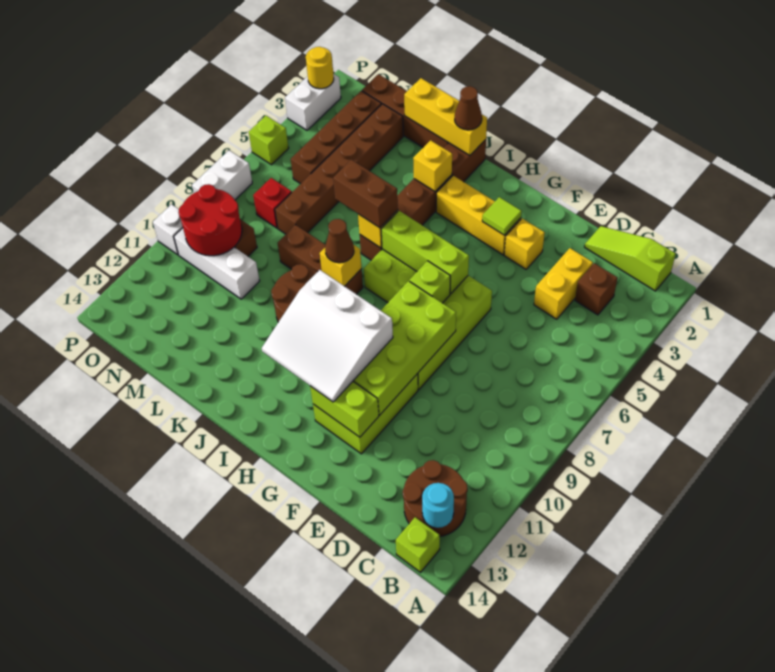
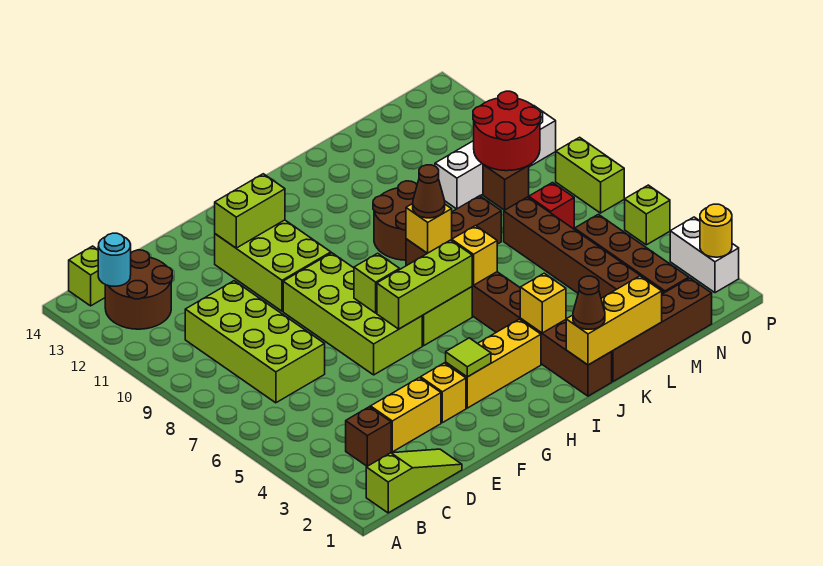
yellow 1x2 brick [534,248,593,319] -> yellow 1x2 brick turned to [371,378,441,452]
lime 2x4 brick [353,281,456,415] -> lime 2x4 brick moved to [185,281,325,403]
white 3x3 slope [262,270,393,402] -> none
brown 1x2 brick [333,160,398,228] -> none
white 1x2 brick [192,150,252,200] -> lime 1x2 brick [556,137,624,213]

